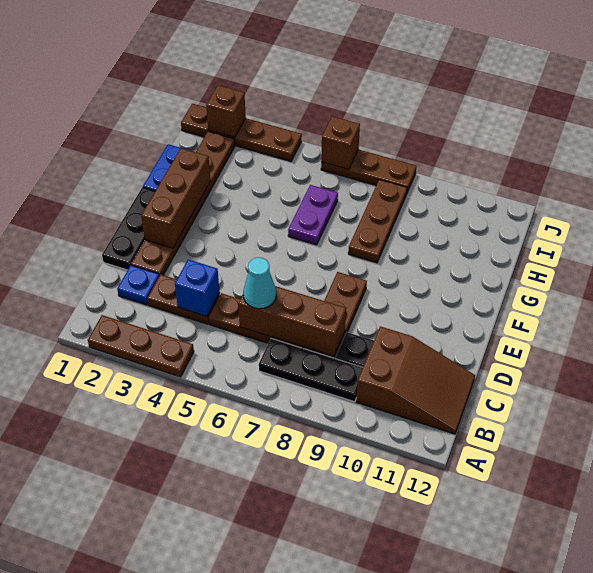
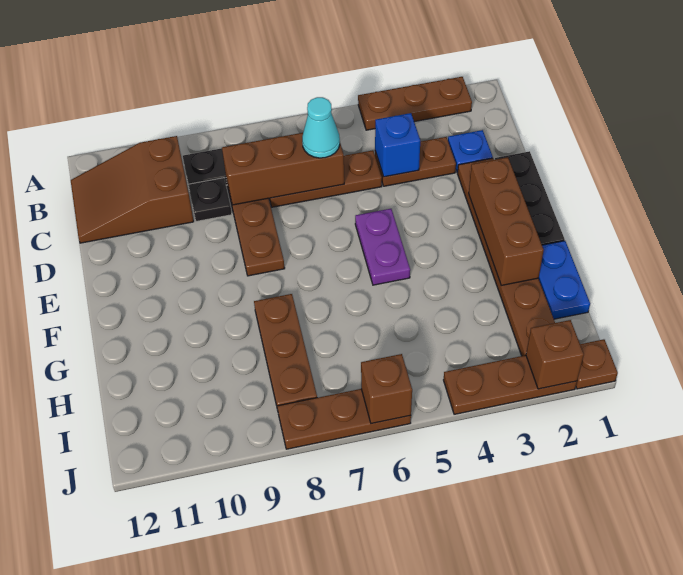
purple 1x2 plate [288,185,338,245] -> purple 1x2 plate moved to [355,209,410,285]

